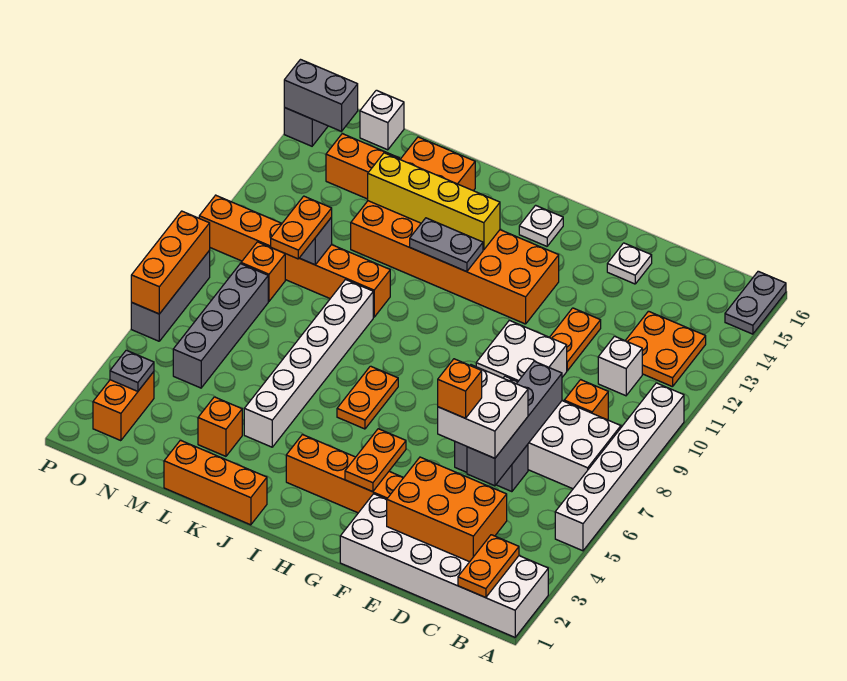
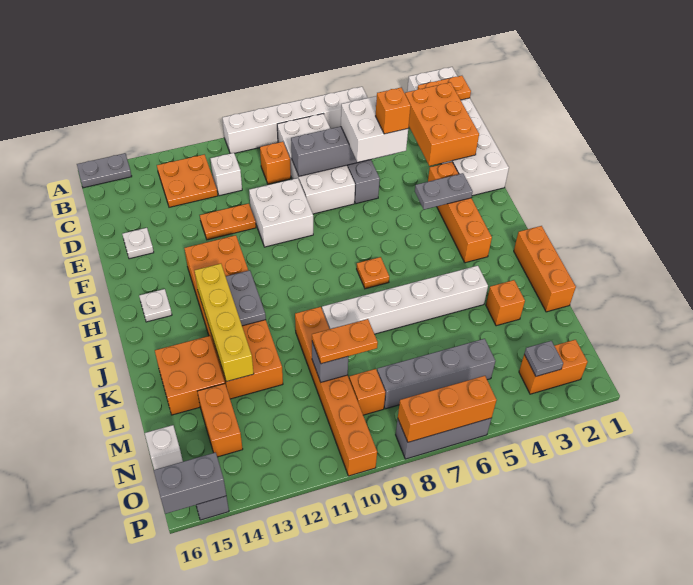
orange 1x2 plate [345,429,406,492] -> grey 1x2 plate [415,173,473,210]
orange 1x2 plate [337,366,398,429] -> orange 1x1 plate [357,257,389,289]
grey 1x2 brick [284,60,358,131] -> grey 1x2 brick turned to [154,452,226,514]

